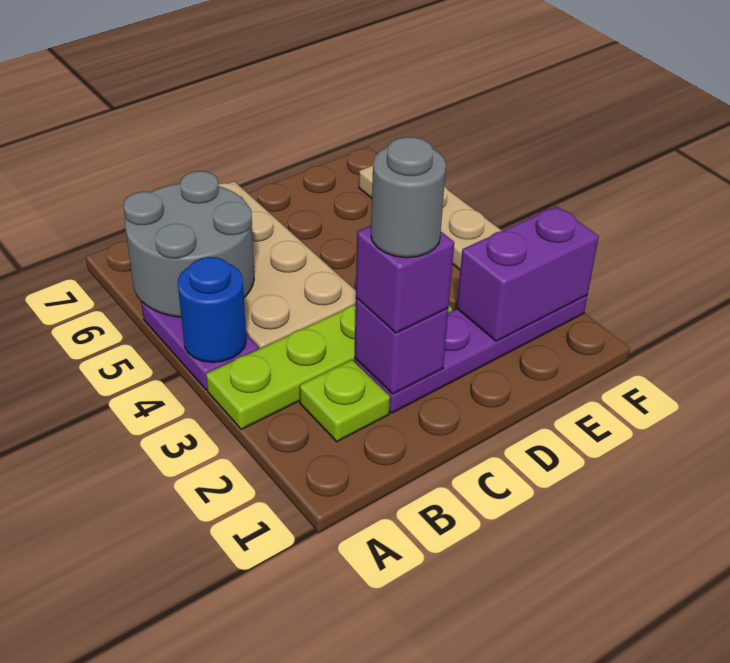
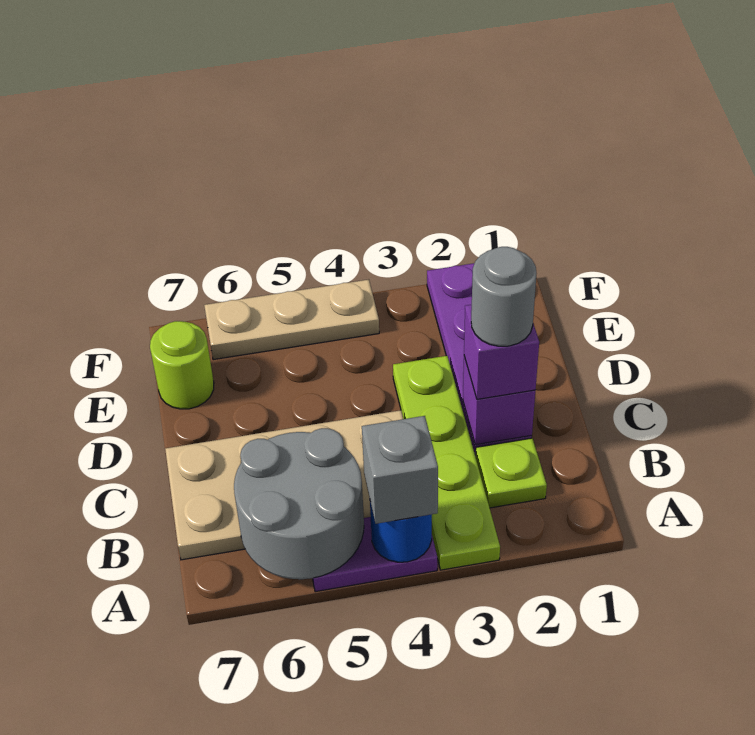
none -> grey 1x1 brick [362,416,438,524]
purple 1x2 brick [457,206,599,341] -> none
none -> lime 1x1 round brick [150,321,214,409]

